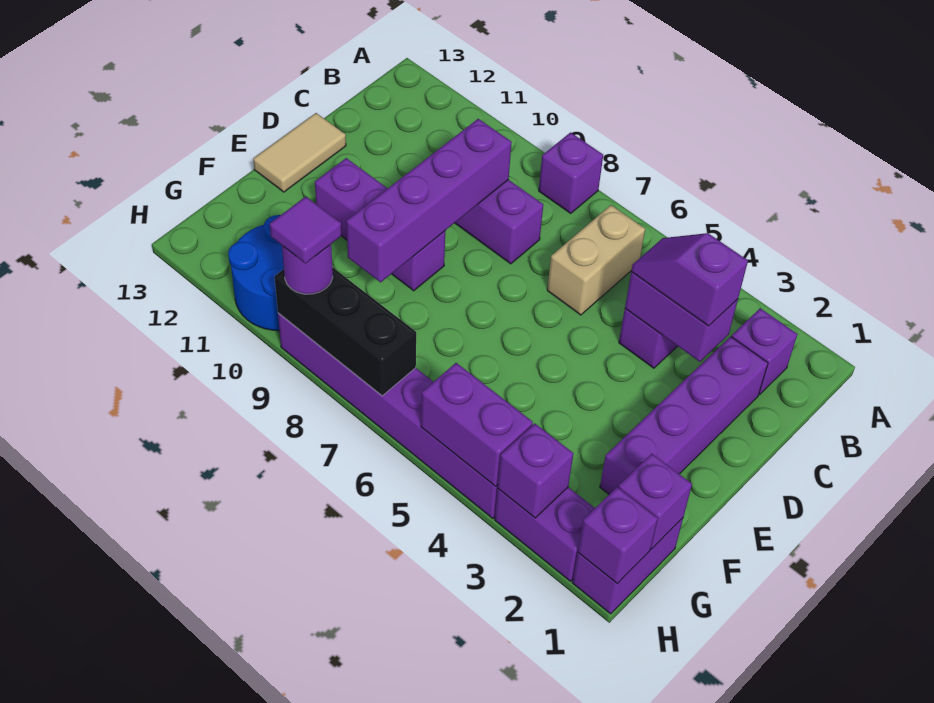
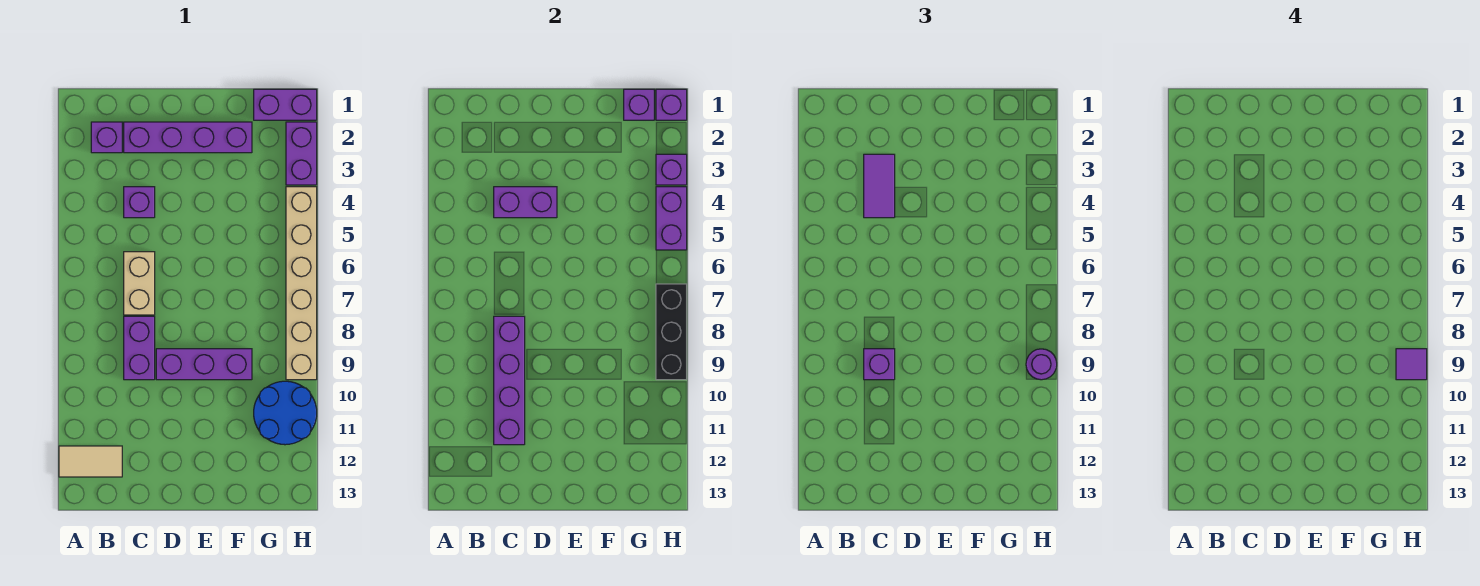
purple 1x1 brick [539,133,603,213] -> purple 1x1 brick moved to [864,349,895,380]
tan 1x2 brick [547,205,645,315] -> tan 1x2 brick turned to [124,252,155,315]
purple 1x2 brick [625,272,738,362] -> purple 1x2 brick turned to [494,187,557,218]
purple 1x2 slope [631,233,748,326] -> purple 1x2 tile [864,154,895,218]
purple 1x4 brick [346,119,512,282] -> purple 1x4 brick turned to [494,316,525,445]
tan 1x2 tile [253,113,346,192] -> tan 1x2 tile moved to [59,446,122,477]
purple 1x3 brick [315,158,445,291] -> purple 1x3 brick turned to [156,349,252,380]
purple 1x6 brick [278,313,498,519] -> tan 1x6 brick [286,187,317,380]

